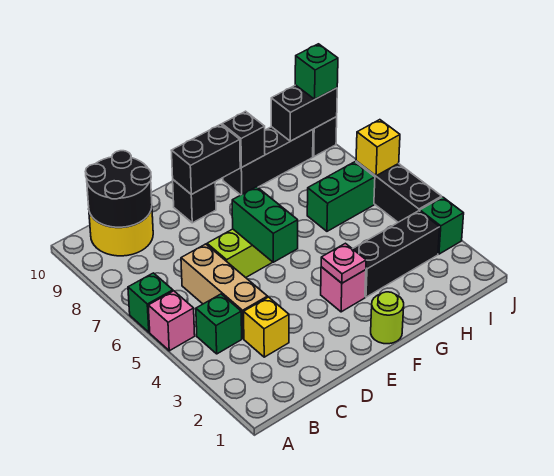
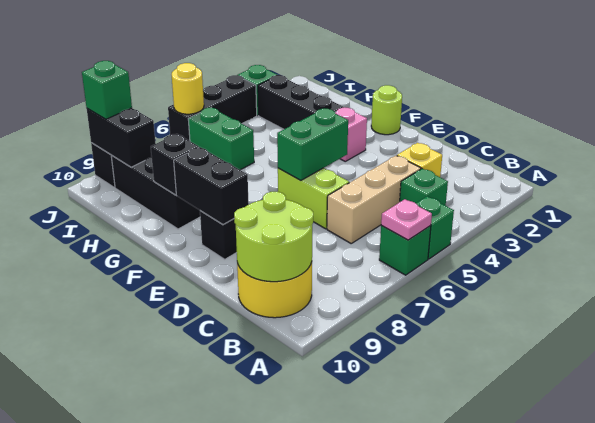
pink 1x1 brick [148,291,195,351] -> green 1x1 brick [416,196,454,259]
black 2x2 round brick [85,151,152,227] -> lime 2x2 round brick [234,192,313,282]
pink 1x1 plate [321,243,366,283] -> pink 1x1 plate moved to [381,199,432,240]
yellow 1x1 brick [356,120,400,176] -> yellow 1x1 round brick [172,63,204,114]

